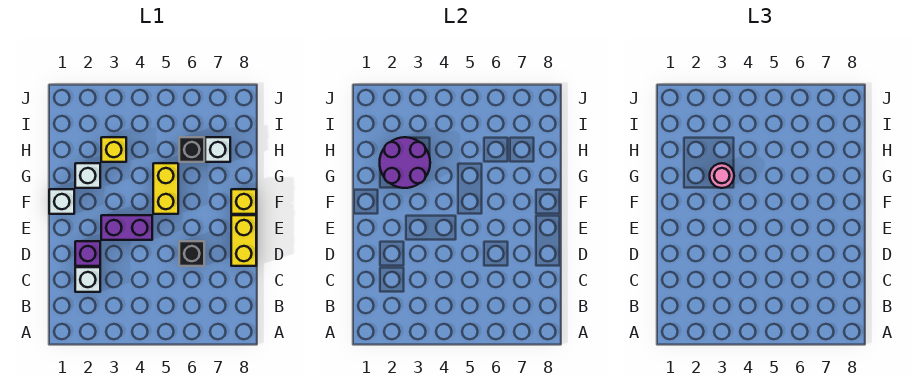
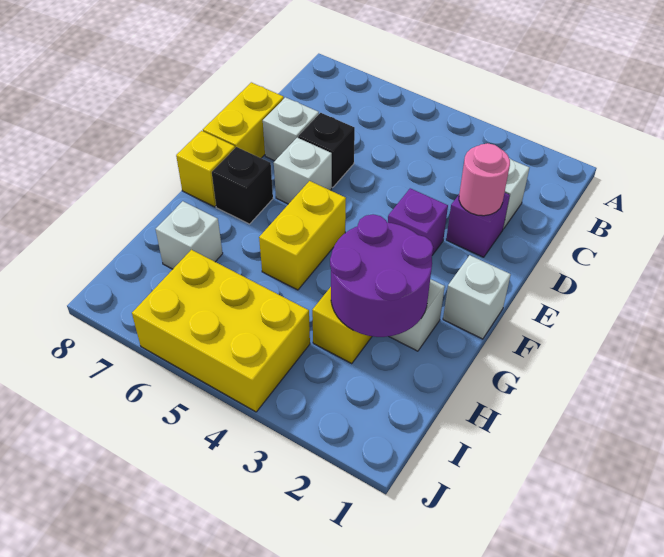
none -> white 1x1 brick [263,97,319,161]
purple 1x2 brick [101,215,152,240] -> purple 1x1 brick [388,188,448,255]
none -> white 1x1 brick [274,138,332,204]
pink 1x1 round brick [710,163,734,188] -> pink 1x1 round brick moved to [459,143,510,216]
black 1x1 brick [179,137,204,162] -> black 1x1 brick moved to [212,147,273,224]
none -> yellow 2x3 brick [132,250,310,412]

